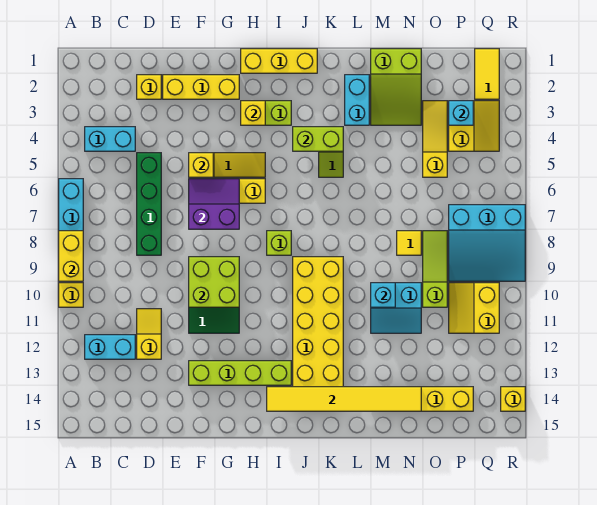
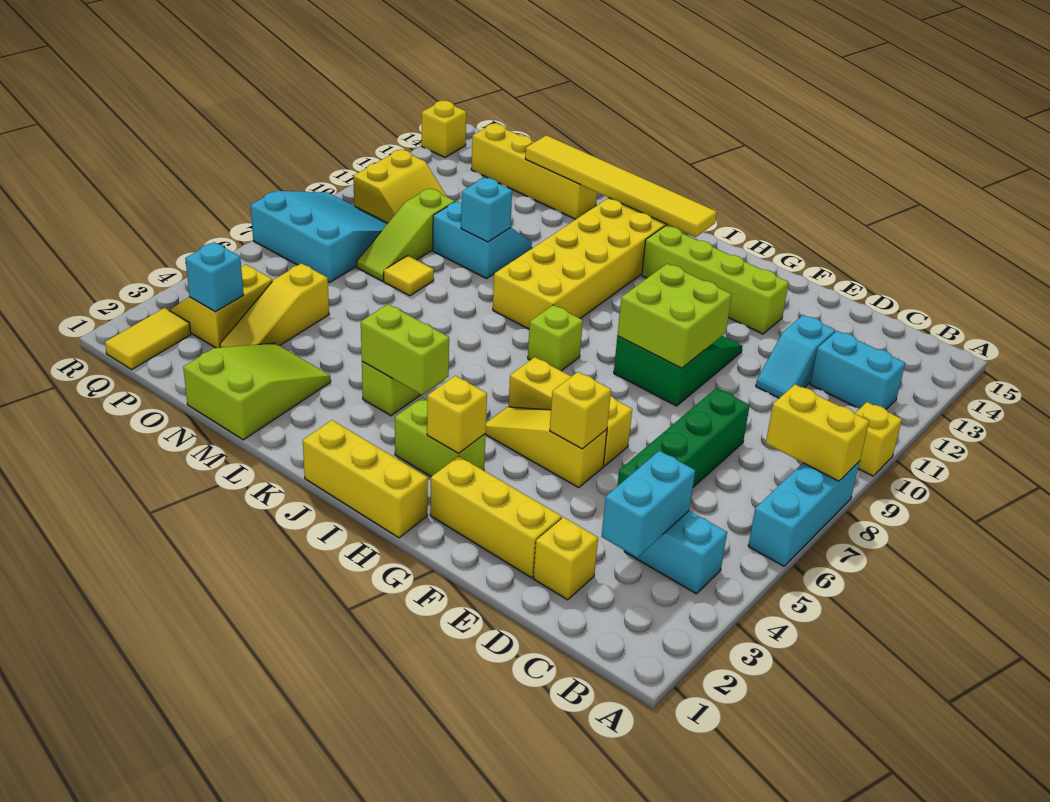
yellow 1x2 brick [59,231,83,281] -> yellow 1x2 brick turned to [766,384,869,481]
yellow 1x2 slope [137,309,161,359] -> cyan 1x2 slope [756,315,835,398]
purple 2x2 slope [189,179,239,229] -> none
cyan 1x2 brick [345,75,369,125] -> cyan 1x2 brick moved to [601,451,695,557]

